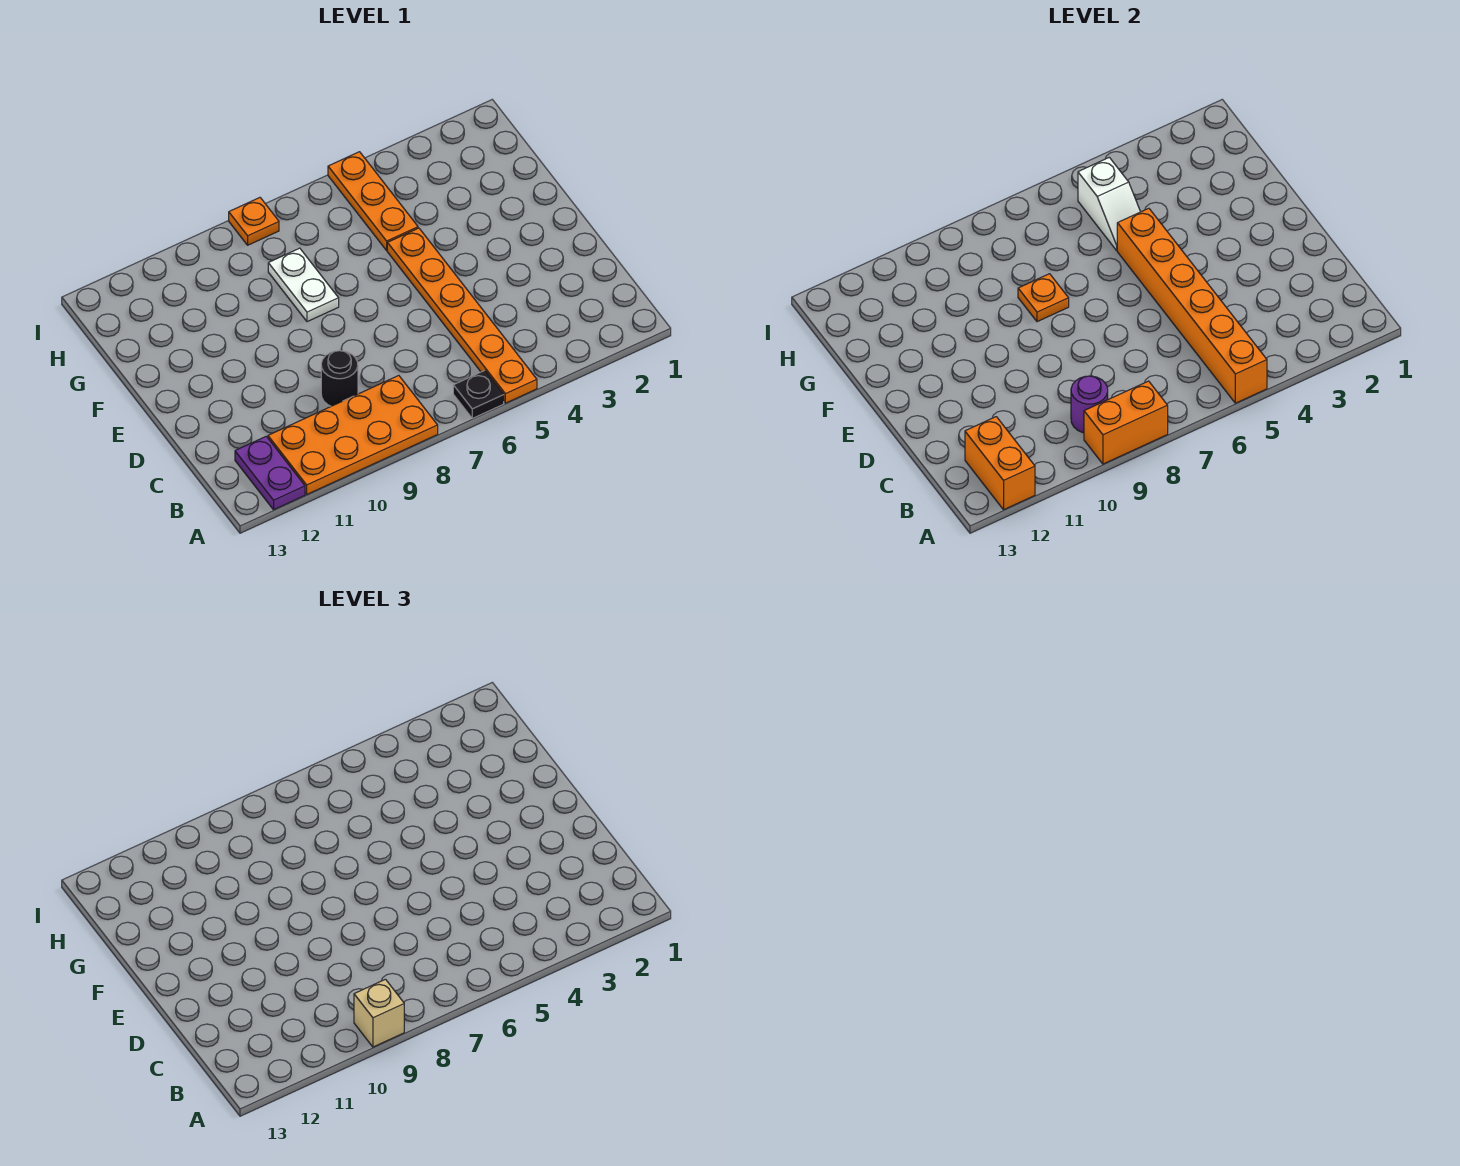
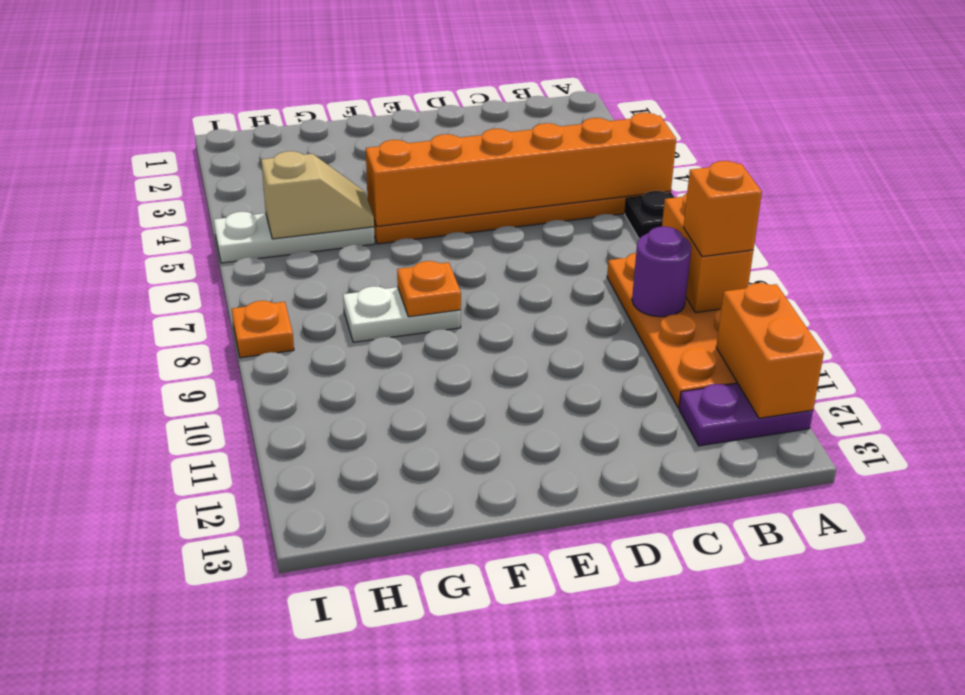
tan 1x1 brick [354,979,404,1047] -> orange 1x1 brick [683,161,762,257]
orange 1x2 brick [965,417,1035,510] -> orange 1x2 brick turned to [716,283,824,418]
black 1x1 round brick [321,351,358,406] -> none
orange 1x3 plate [328,152,418,250] -> white 1x3 plate [214,212,375,263]
white 1x2 slope [1078,157,1140,250] -> tan 1x2 slope [261,151,374,239]

